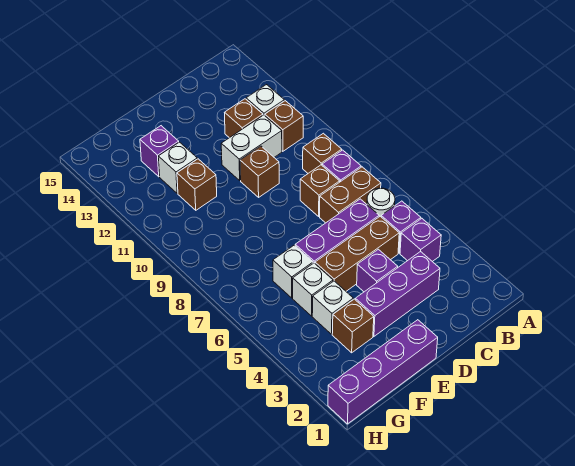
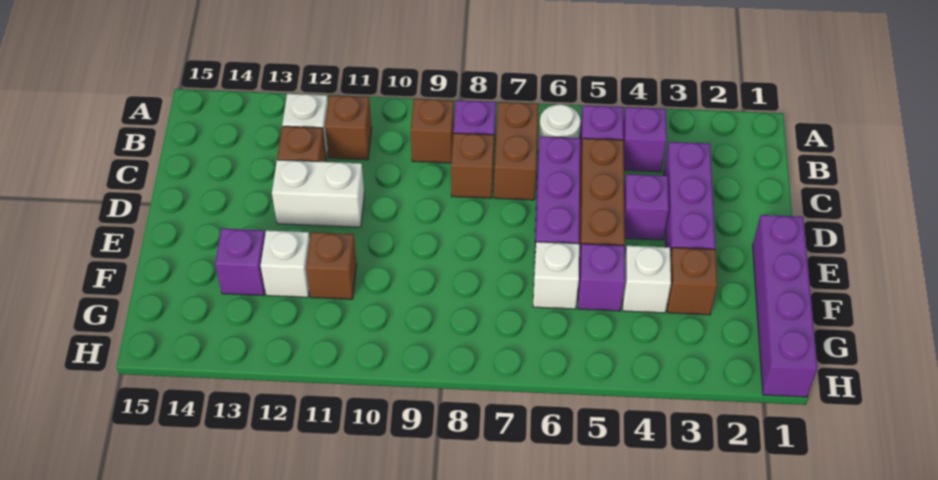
white 1x2 brick [221,115,282,180] -> white 1x2 brick turned to [272,160,364,227]
brown 1x1 brick [240,146,279,197] -> none
white 1x1 brick [293,263,333,316] -> purple 1x1 brick [578,244,625,311]

